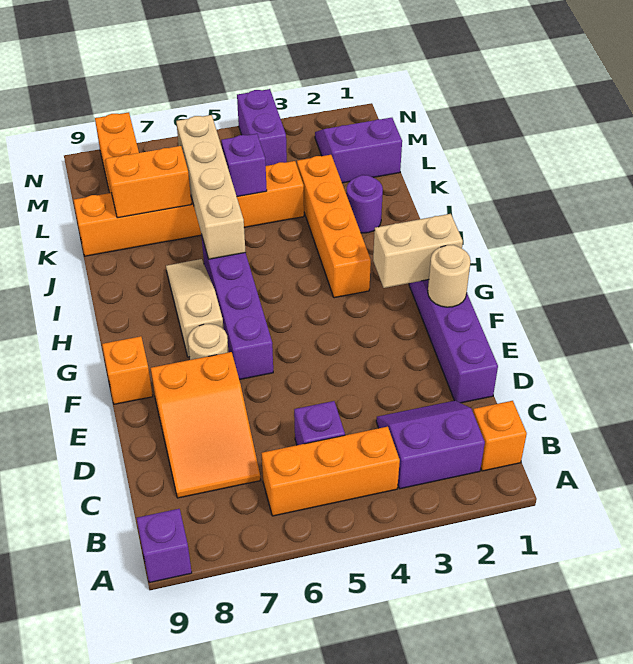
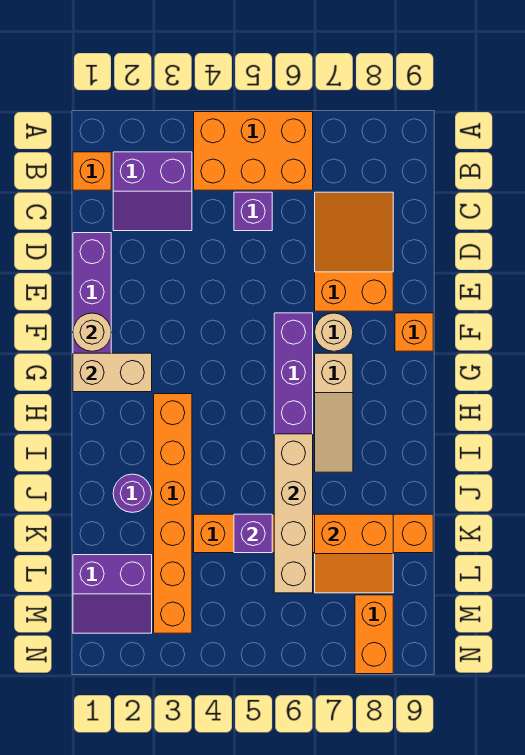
purple 1x1 brick [137,509,192,583] -> none
orange 1x3 brick [262,427,400,516] -> orange 2x3 brick [194,112,313,190]
orange 1x4 brick [297,155,371,298] -> orange 1x6 brick [154,394,192,633]
purple 1x2 brick [237,89,287,166] -> none

